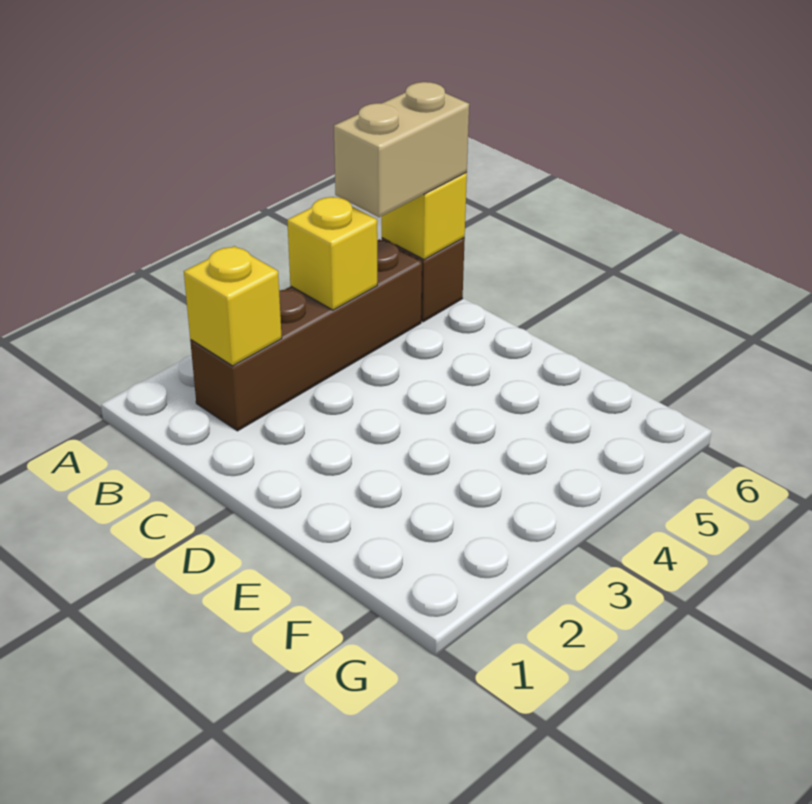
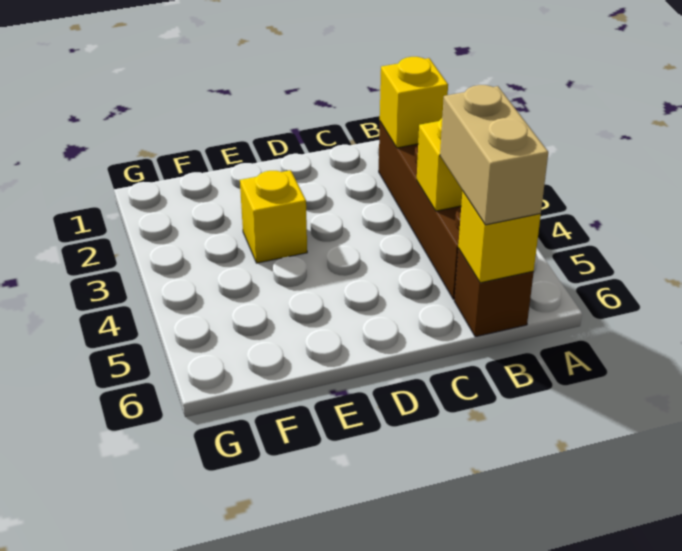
none -> yellow 1x1 brick [240,170,307,263]

